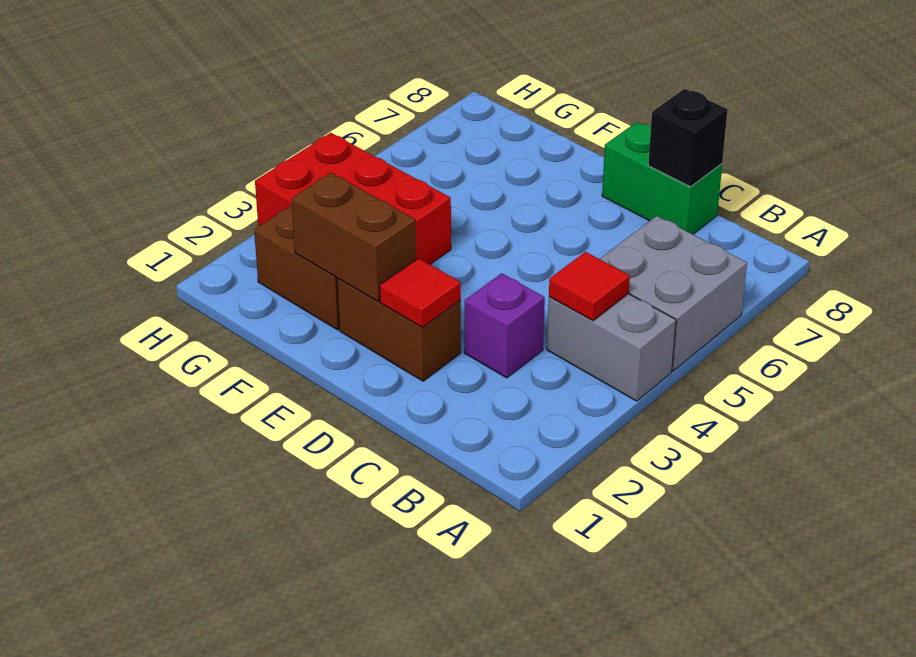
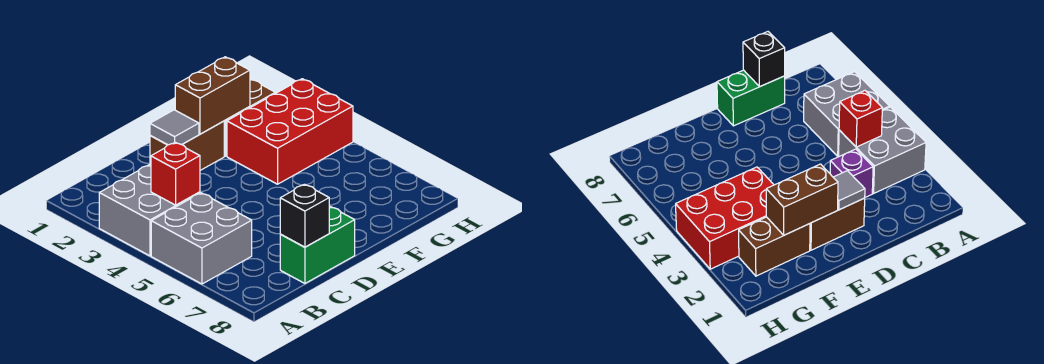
grey 1x2 brick [547,294,676,401] -> grey 2x2 brick [99,165,200,256]
red 1x1 tile [549,252,630,321] -> red 1x1 brick [151,142,200,205]
red 1x1 tile [380,258,461,328] -> grey 1x1 tile [150,110,199,145]

